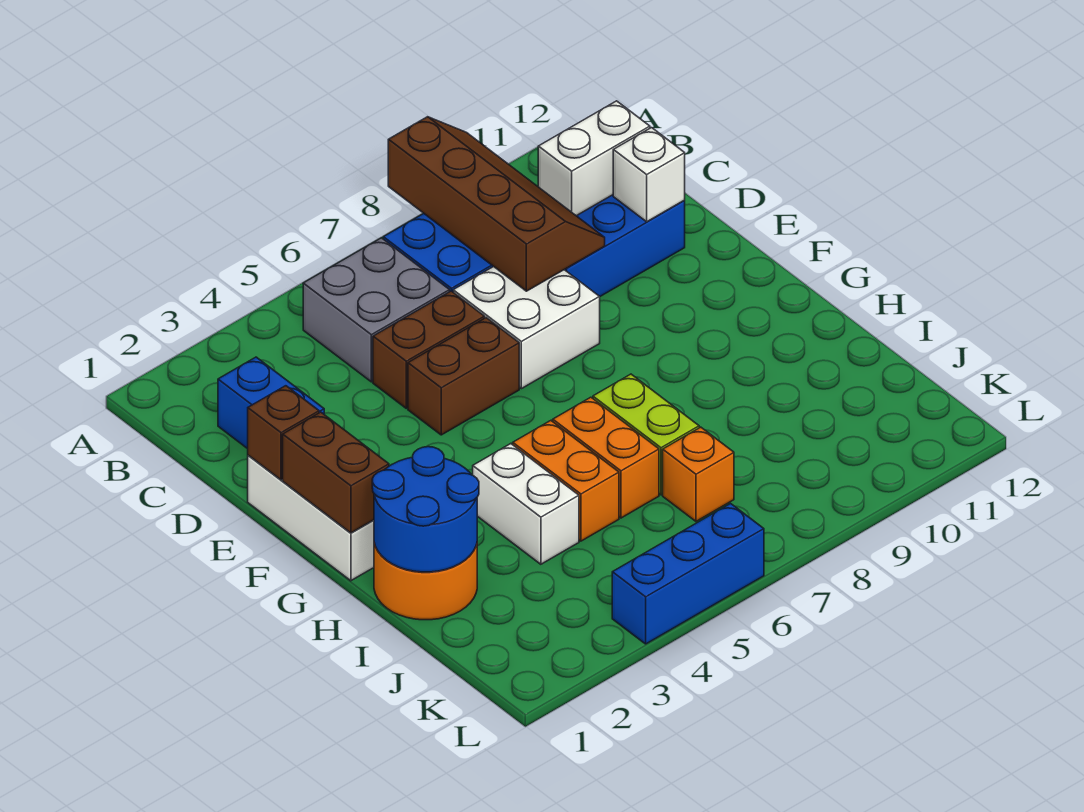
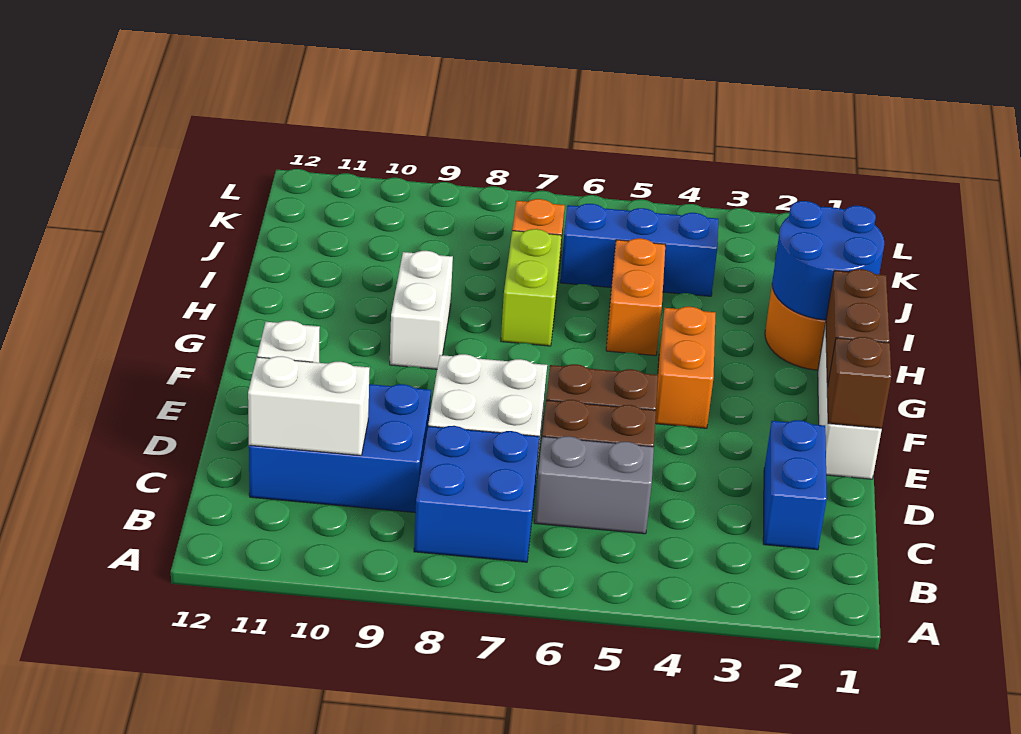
brown 2x4 slope [388,117,605,291] -> none
grey 2x2 brick [303,238,450,382] -> grey 1x2 brick [534,436,654,534]
white 1x2 brick [473,444,579,564] -> white 1x2 brick moved to [390,251,453,369]
orange 1x2 brick [553,397,659,518] -> orange 1x2 brick moved to [655,307,716,428]
blue 1x3 brick [612,504,764,644] -> blue 1x3 brick moved to [560,204,718,296]

